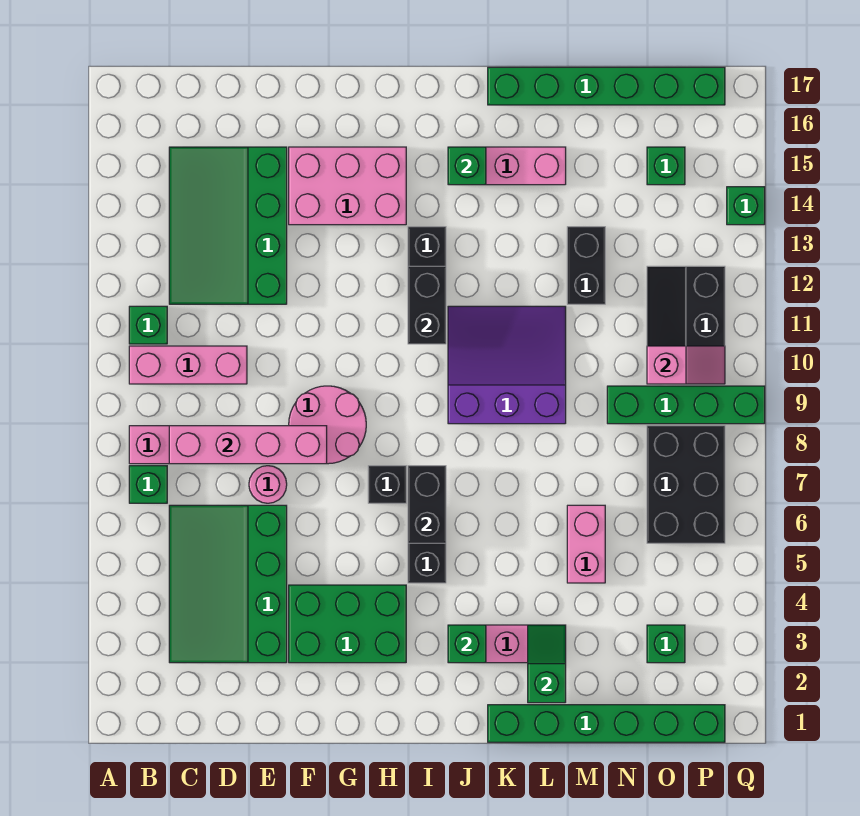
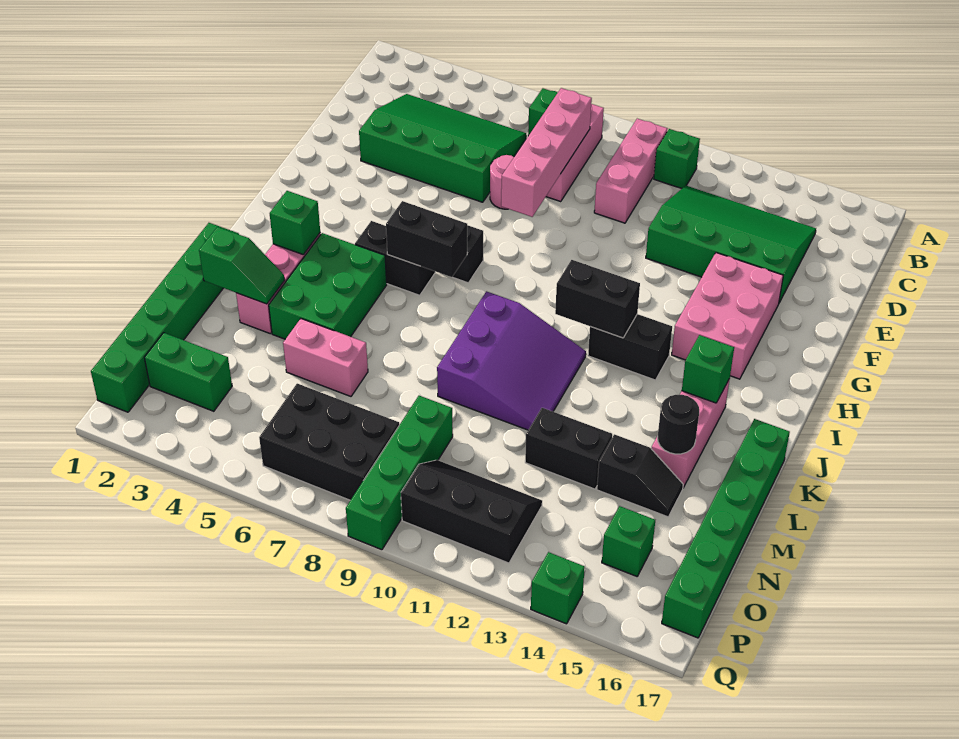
green 2x3 brick [289,585,406,663] -> green 2x3 brick moved to [269,233,387,339]
pink 2x2 round brick [289,386,366,464] -> none
none -> black 1x1 round brick [658,395,699,454]
none -> black 1x2 slope [597,434,683,517]
green 1x1 brick [647,625,685,663] -> green 1x2 brick [144,333,232,411]
pink 1x2 slope [647,346,725,384] -> none

